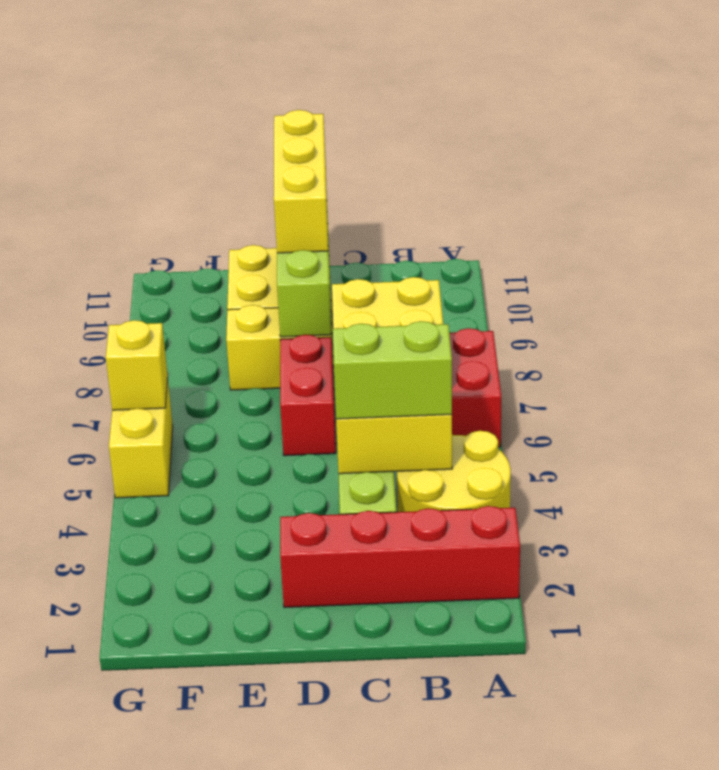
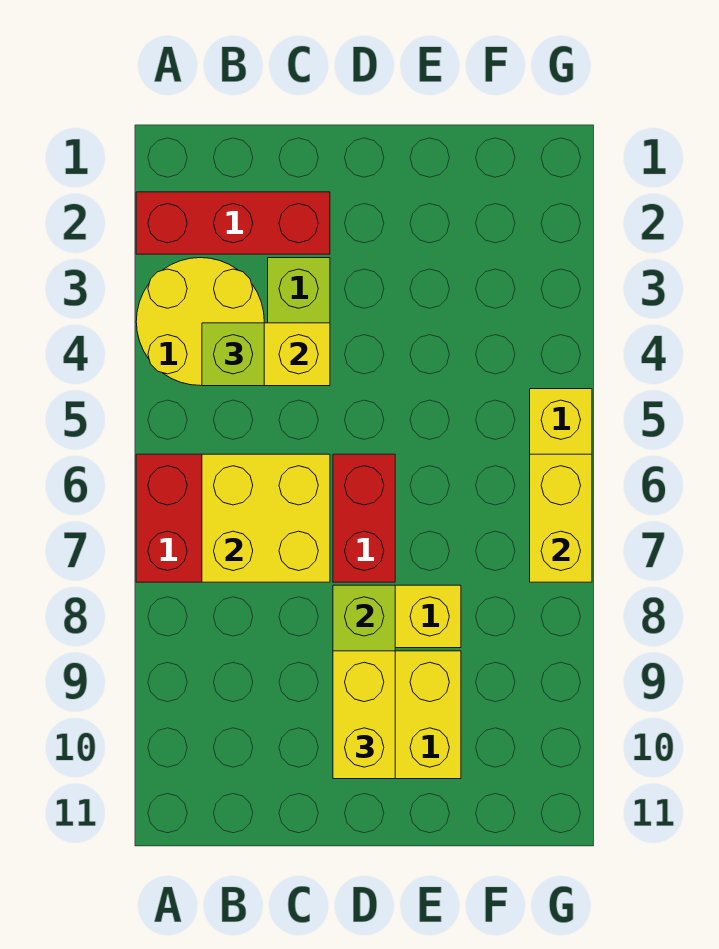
red 1x4 brick [280,506,520,608] -> red 1x3 brick [136,192,330,254]
lime 1x2 brick [333,321,452,419] -> lime 1x1 brick [202,323,264,386]
yellow 1x3 brick [274,110,328,253] -> yellow 1x2 brick [333,651,395,779]
yellow 1x1 brick [106,320,168,410] -> yellow 1x2 brick [530,454,592,582]

